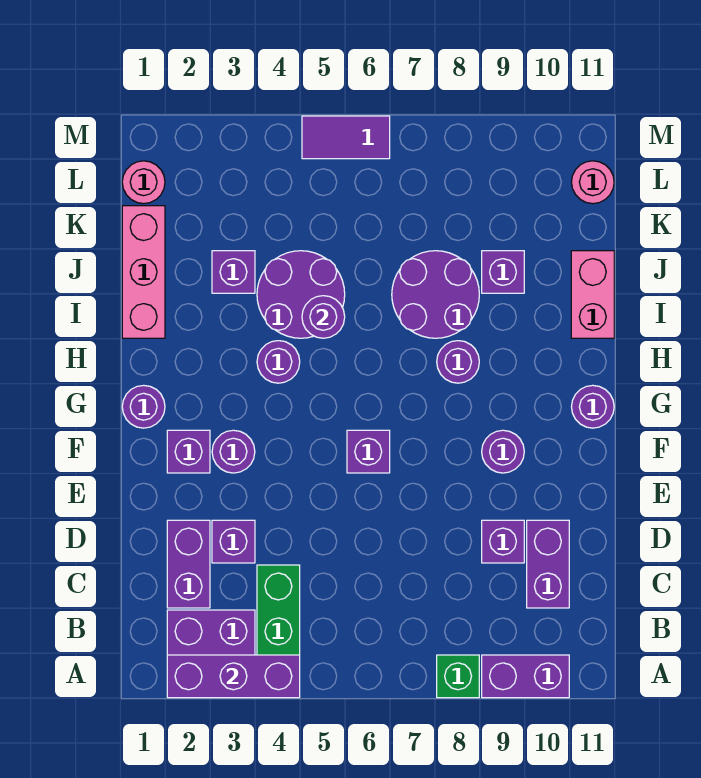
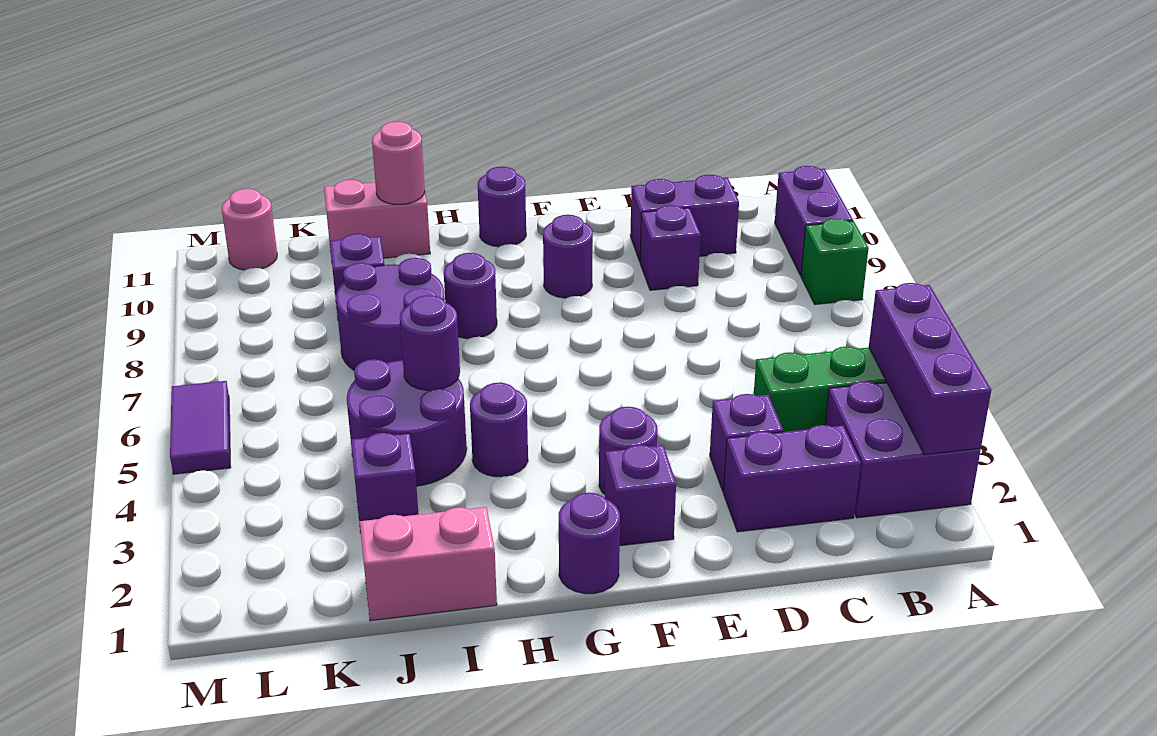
purple 1x1 brick [347,430,390,473] -> none
pink 1x3 brick [122,206,165,338] -> pink 1x2 brick [360,507,497,621]
pink 1x1 round brick [122,161,165,204] -> pink 1x1 round brick moved to [372,122,425,205]

